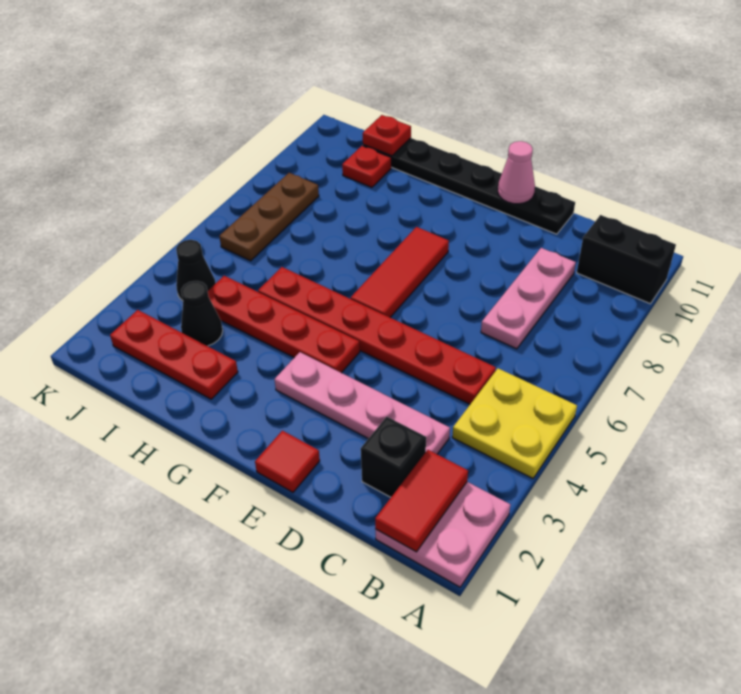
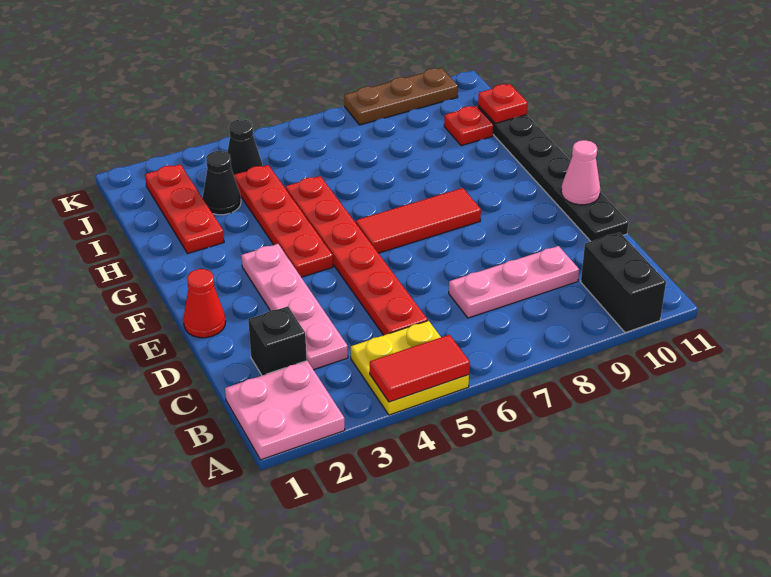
red 1x2 tile [375,450,468,552] -> red 1x2 tile moved to [370,335,470,402]
red 1x1 tile [255,431,320,492] -> red 1x1 cone [183,269,226,338]
brown 1x3 plate [219,173,319,261] -> brown 1x3 plate moved to [344,68,458,125]

